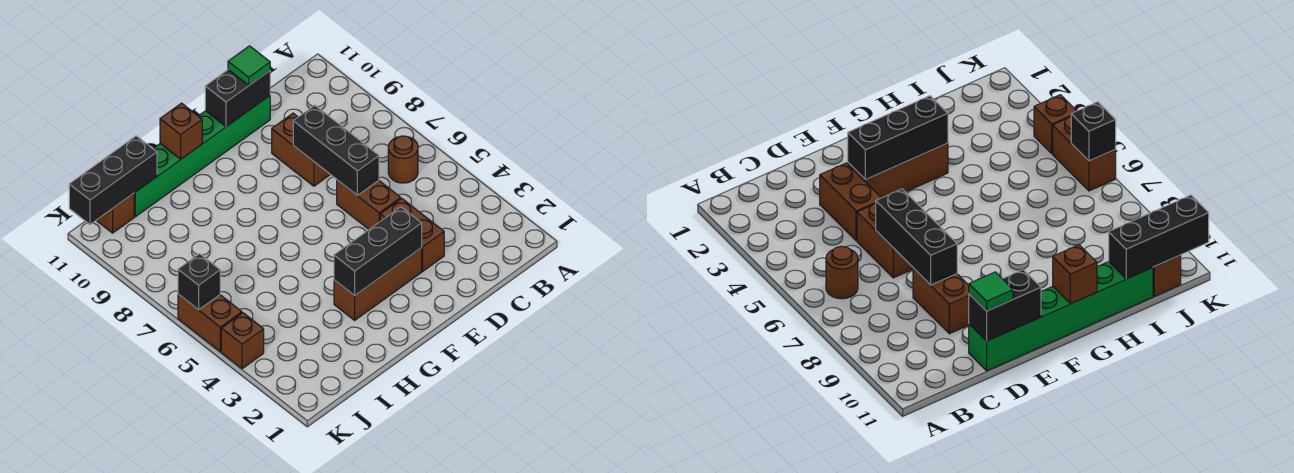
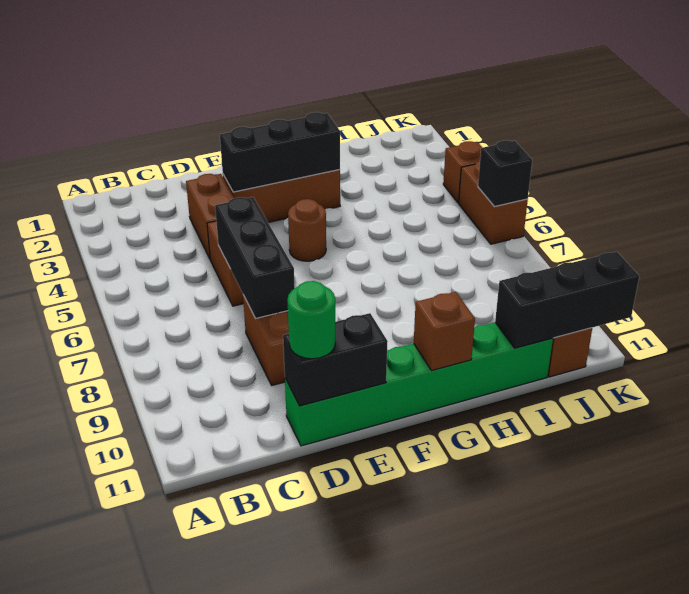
brown 1x1 round brick [388,136,418,183] -> brown 1x1 round brick moved to [288,199,326,261]
green 1x1 tile [228,46,270,85] -> green 1x1 round brick [287,281,335,359]

